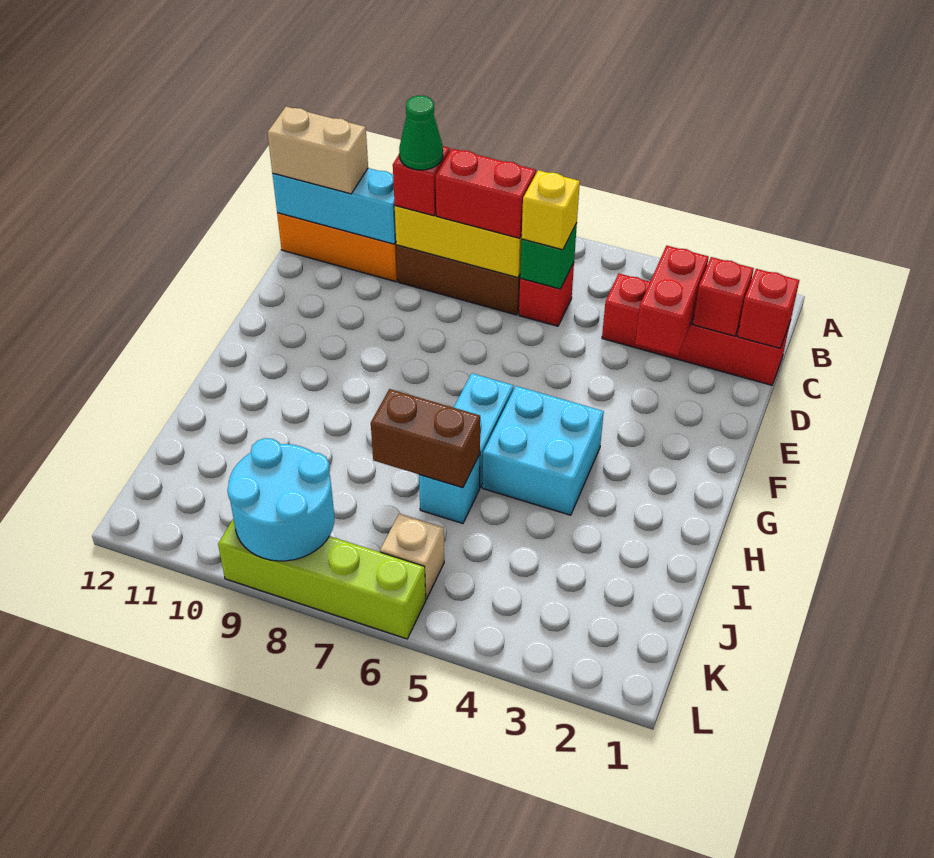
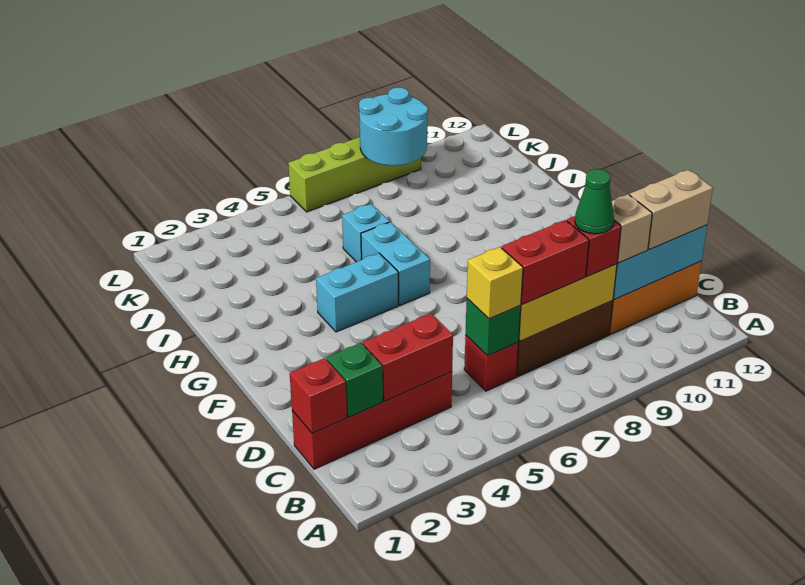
red 1x1 brick [693,257,754,336] -> green 1x1 brick [327,343,383,417]
red 1x2 brick [635,246,709,356] -> red 1x2 brick turned to [363,313,453,401]
cyan 2x2 brick [482,386,604,515] -> cyan 1x2 brick [316,253,399,332]
brown 1x2 brick [371,389,480,488] -> none
tan 1x1 brick [380,514,444,599] -> tan 1x1 brick moved to [612,194,652,263]

